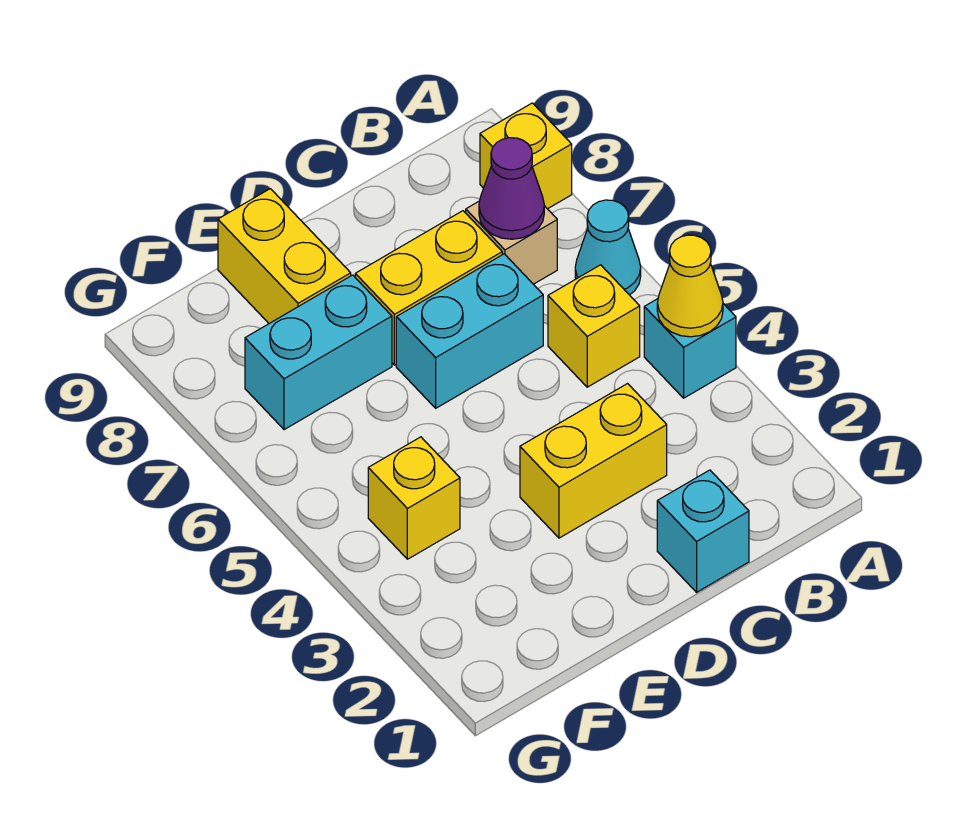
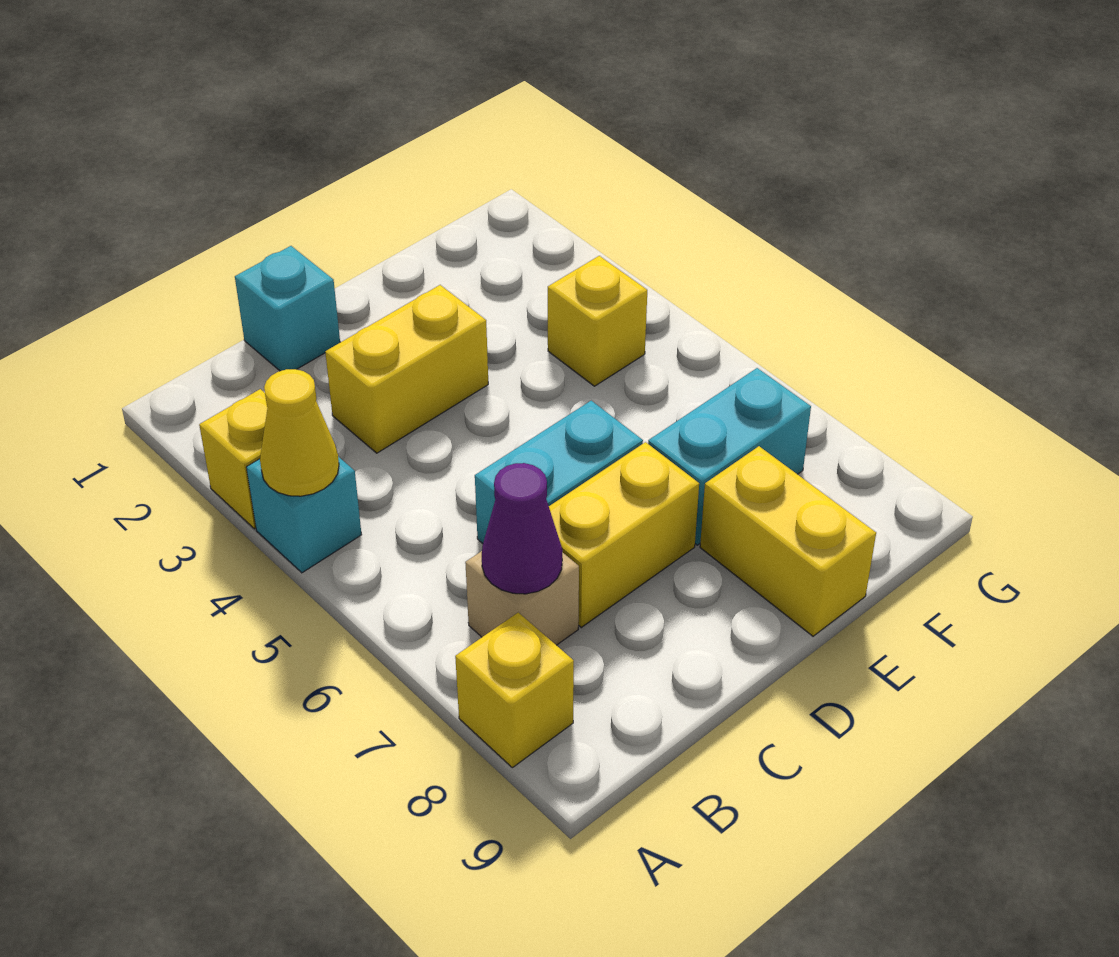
cyan 1x1 cone [575,200,641,295] -> none
yellow 1x1 brick [548,265,640,387] -> yellow 1x1 brick moved to [199,389,268,529]

